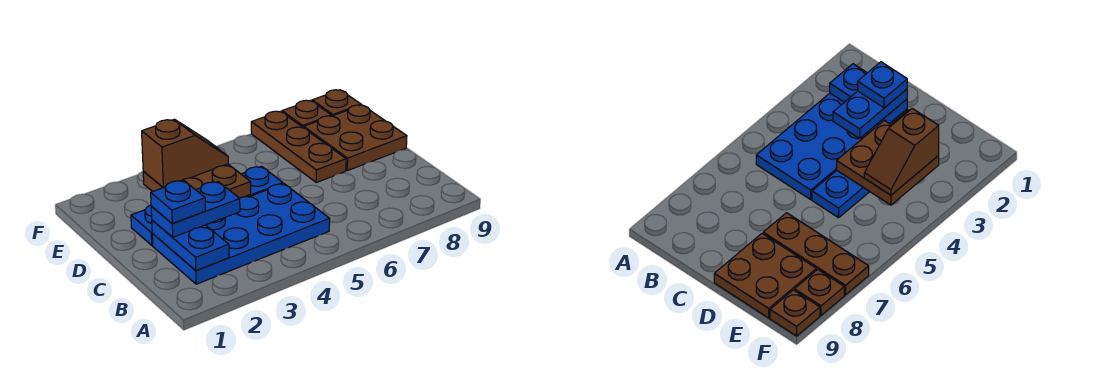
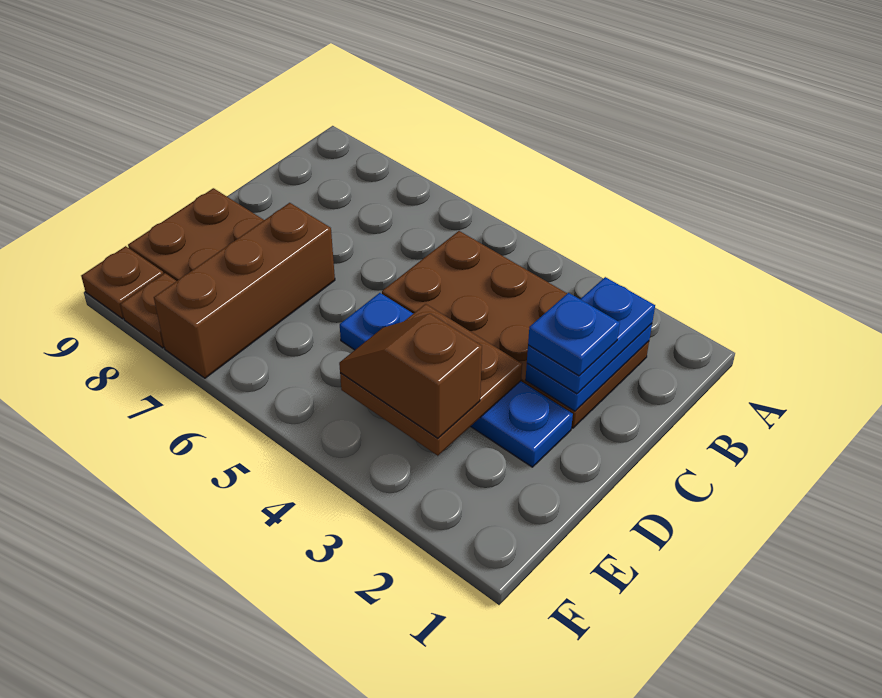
blue 2x4 plate [152,184,330,284] -> brown 2x4 plate [382,231,649,428]
blue 1x2 plate [151,182,240,237] -> blue 1x2 plate turned to [527,277,655,394]
brown 1x3 plate [251,111,346,182] -> brown 1x3 brick [154,203,335,378]

